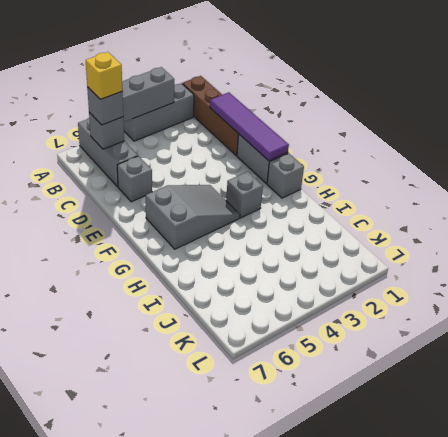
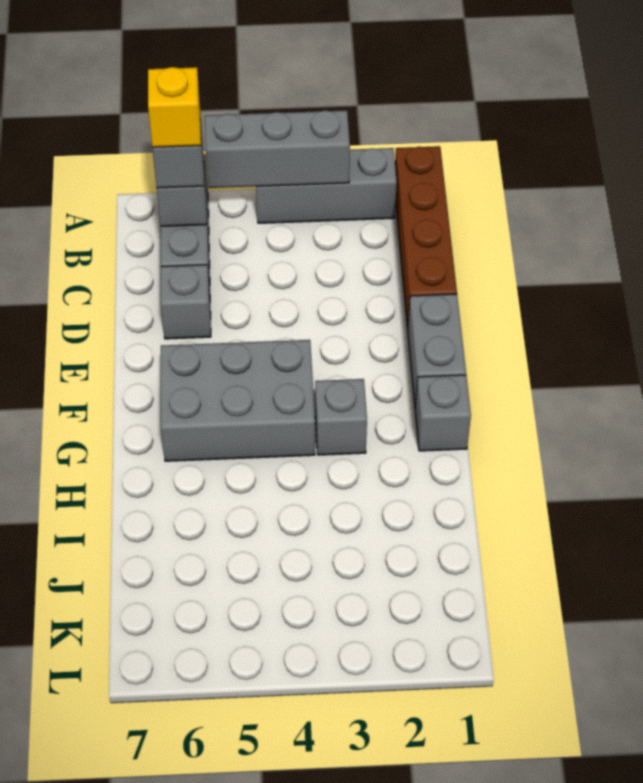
purple 1x4 tile [210,92,289,161] -> none
grey 2x3 slope [146,185,240,249] -> grey 2x3 brick [161,340,315,461]

